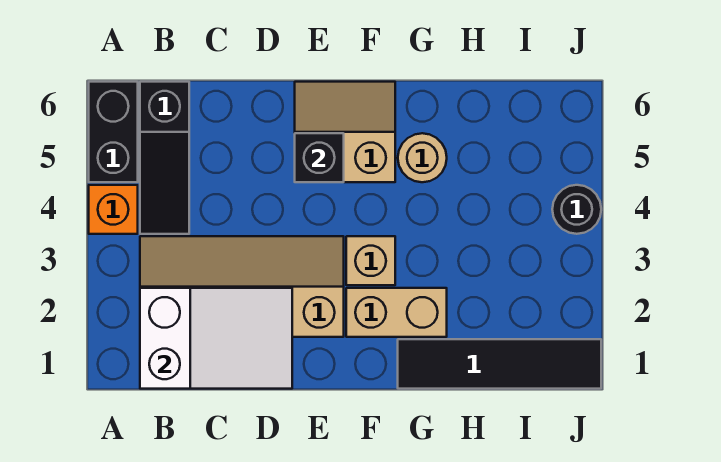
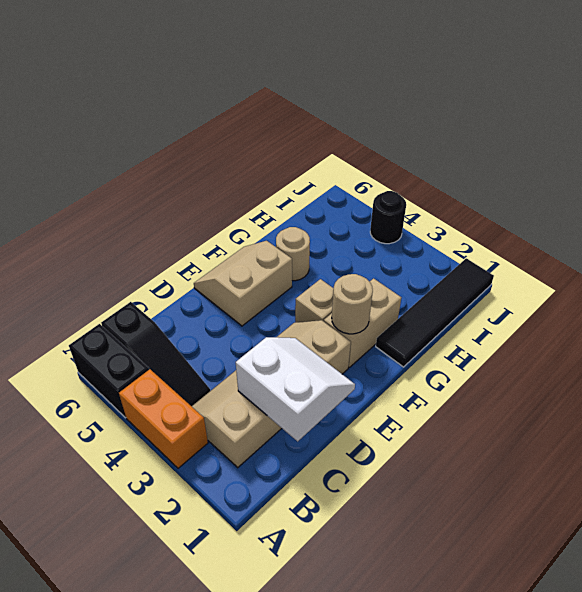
orange 1x1 brick [89,185,138,234] -> orange 1x2 brick [119,369,208,468]
white 2x3 slope [140,288,292,389] -> white 2x2 slope [236,337,355,441]
black 1x1 brick [295,133,344,182] -> none
none -> tan 1x1 round brick [332,274,373,334]

